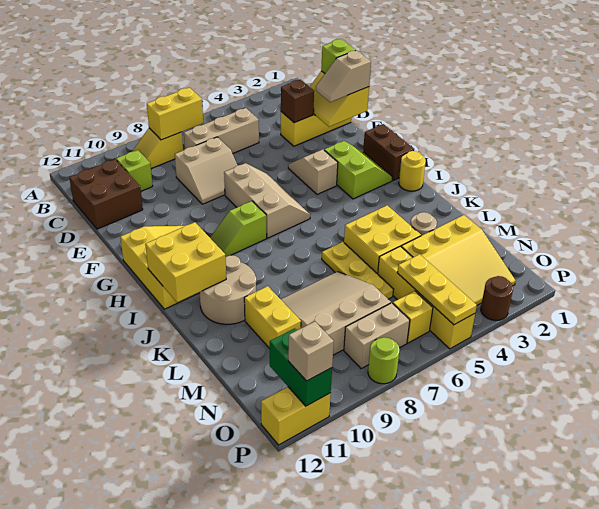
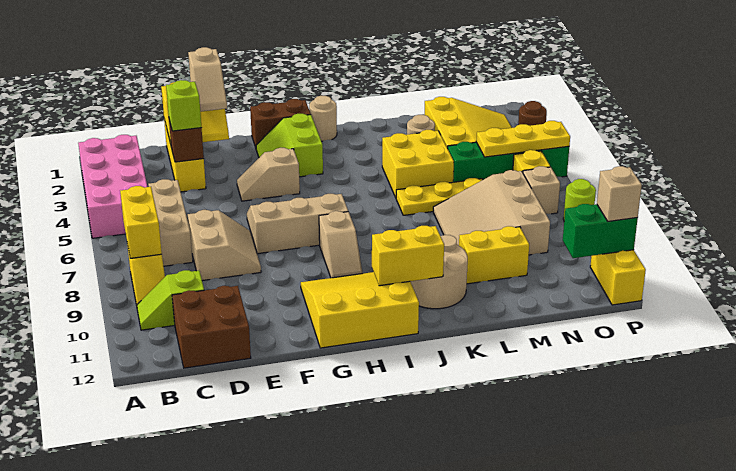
none -> pink 2x4 brick [78,135,147,238]
lime 1x1 brick [321,39,356,73] -> lime 1x1 brick moved to [166,80,201,131]
lime 2x2 slope [324,141,392,199] -> lime 2x2 slope turned to [256,114,323,177]
lime 1x2 slope [210,201,267,257] -> tan 1x2 slope [319,211,363,278]
yellow 1x1 round brick [399,151,426,191] -> tan 1x1 round brick [309,96,337,141]
yellow 2x2 brick [145,222,226,302] -> yellow 1x2 brick [372,226,444,286]
yellow 1x4 brick [378,246,475,349] -> green 1x4 brick [448,142,569,182]
tan 1x2 brick [344,303,410,369] -> tan 1x1 brick [523,166,560,214]

